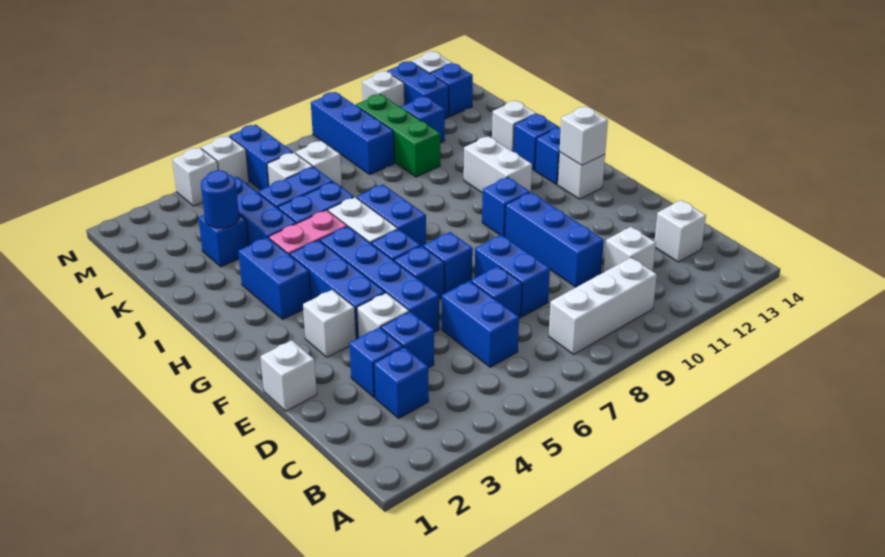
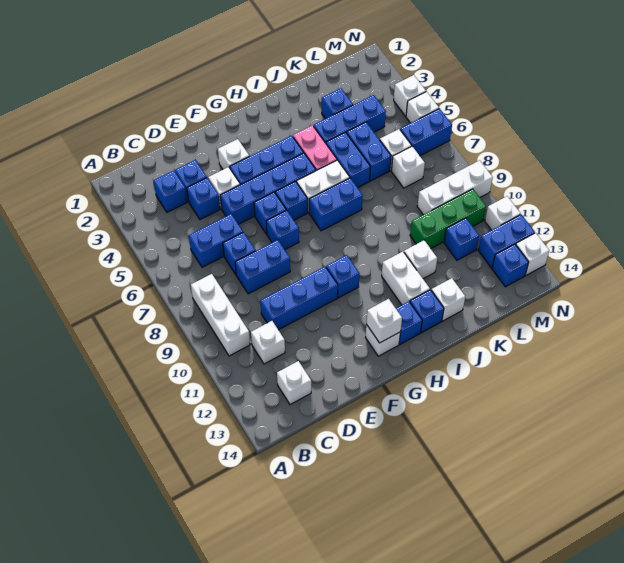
white 1x1 brick [261,340,317,411] -> white 1x1 brick moved to [404,240,437,279]
blue 1x2 brick [238,237,311,319] -> none
white 1x2 brick [464,136,532,193] -> white 1x2 brick turned to [382,252,430,305]
blue 1x1 round brick [201,170,239,228] -> none
blue 1x3 brick [311,92,394,174] -> white 1x3 brick [417,160,493,215]

